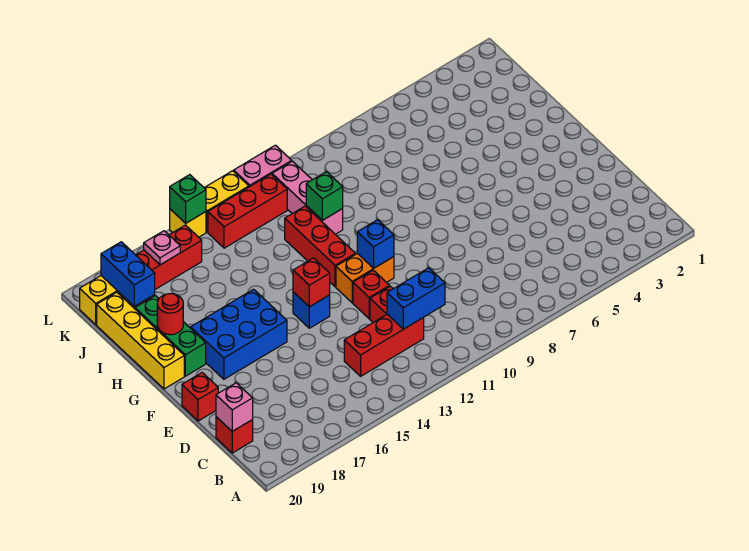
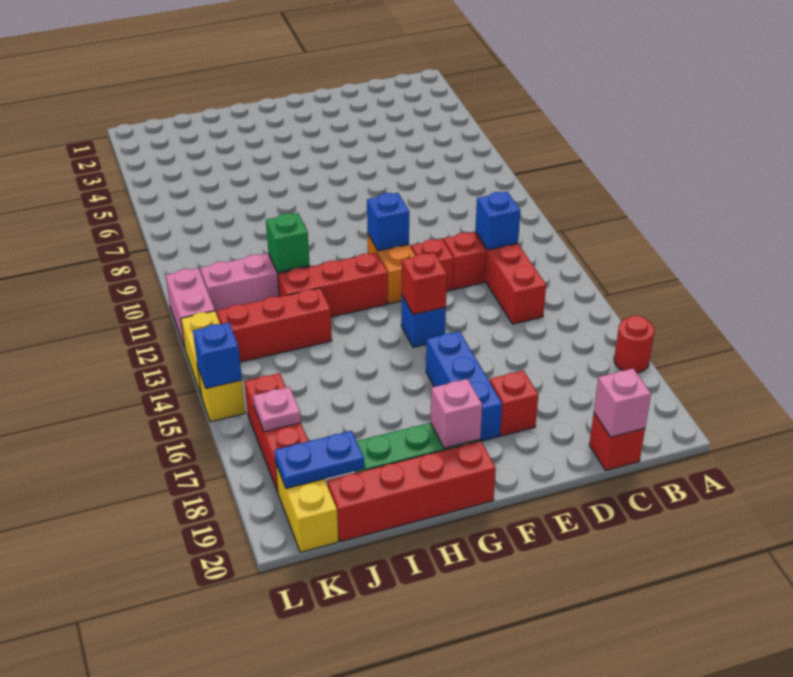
blue 1x2 brick [387,268,445,329] -> blue 1x1 brick [475,192,521,250]
red 1x1 brick [182,373,218,421] -> red 1x1 brick moved to [490,371,538,436]
blue 2x3 brick [191,289,287,379] -> blue 1x3 brick [426,331,502,441]
none -> pink 1x1 brick [430,379,482,448]
yellow 1x4 brick [97,292,184,389] -> red 1x4 brick [327,441,496,542]
red 1x1 round brick [157,294,183,335] -> red 1x1 round brick moved to [614,316,654,373]
blue 1x2 brick [101,242,155,306] -> blue 1x2 plate [274,431,364,489]
red 1x3 brick [208,174,287,248] -> red 1x3 brick turned to [217,288,332,362]
green 1x1 brick [170,175,206,223] -> blue 1x1 brick [193,323,242,388]

